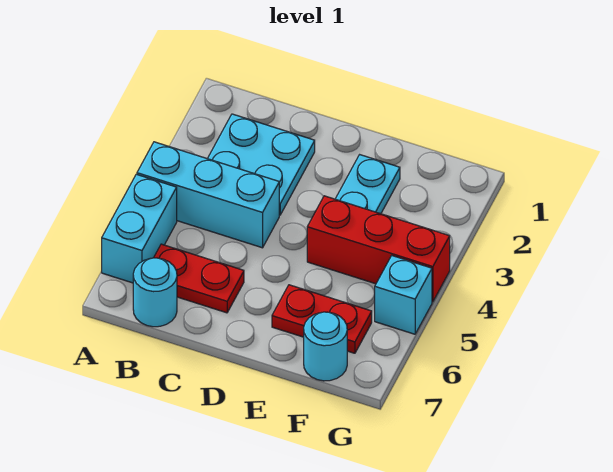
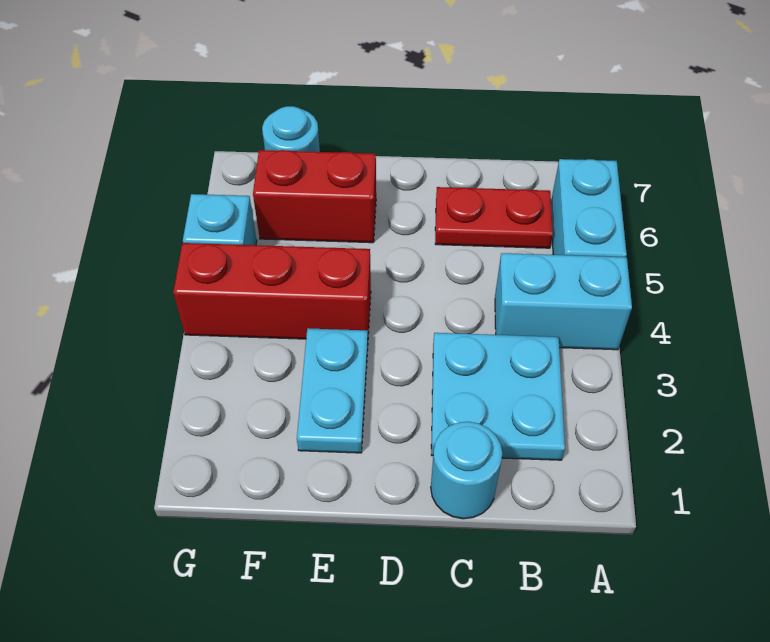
cyan 1x3 brick [137,142,279,248] -> cyan 1x2 brick [495,253,632,350]
cyan 1x1 round brick [133,258,177,327] -> cyan 1x1 round brick moved to [431,422,502,519]
red 1x2 plate [272,285,372,353] -> red 1x2 brick [253,150,376,243]

